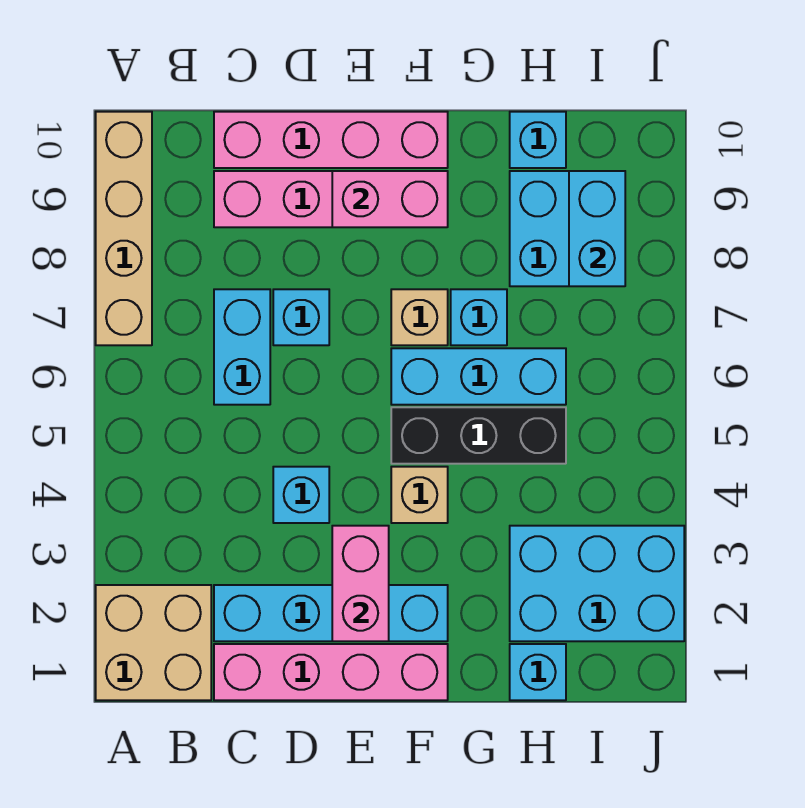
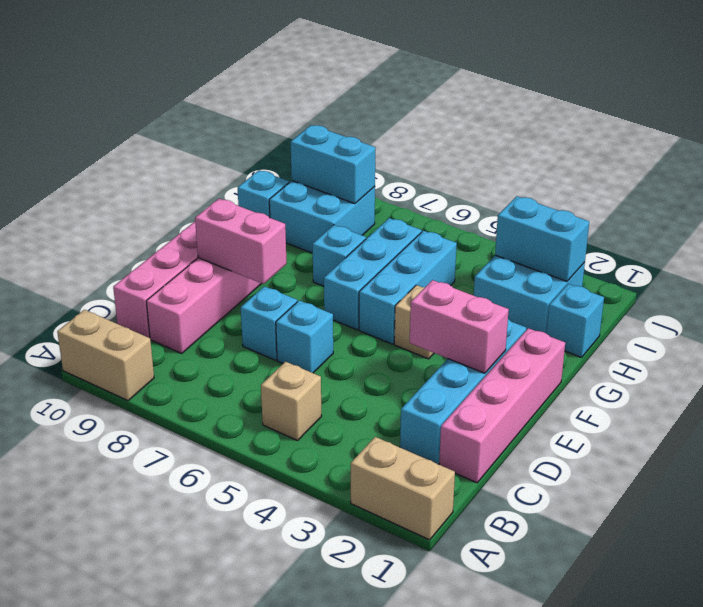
tan 2x2 brick [96,585,211,700] -> tan 1x2 brick [351,437,455,540]
tan 1x4 brick [96,112,152,345] -> tan 1x2 brick [57,310,154,401]
cyan 1x2 brick [214,289,270,405] -> cyan 1x2 brick moved to [495,196,589,281]
cyan 1x1 brick [273,467,329,523] -> cyan 1x1 brick moved to [276,301,333,373]
pink 1x2 brick [332,171,448,227] -> pink 1x2 brick turned to [195,199,287,284]
black 1x3 brick [391,407,566,464] -> cyan 1x3 brick [359,231,457,344]
tan 1x1 brick [391,289,448,345] -> tan 1x1 brick moved to [261,362,322,440]
cyan 2x3 brick [510,526,684,641] -> cyan 2x2 brick [474,255,585,334]

